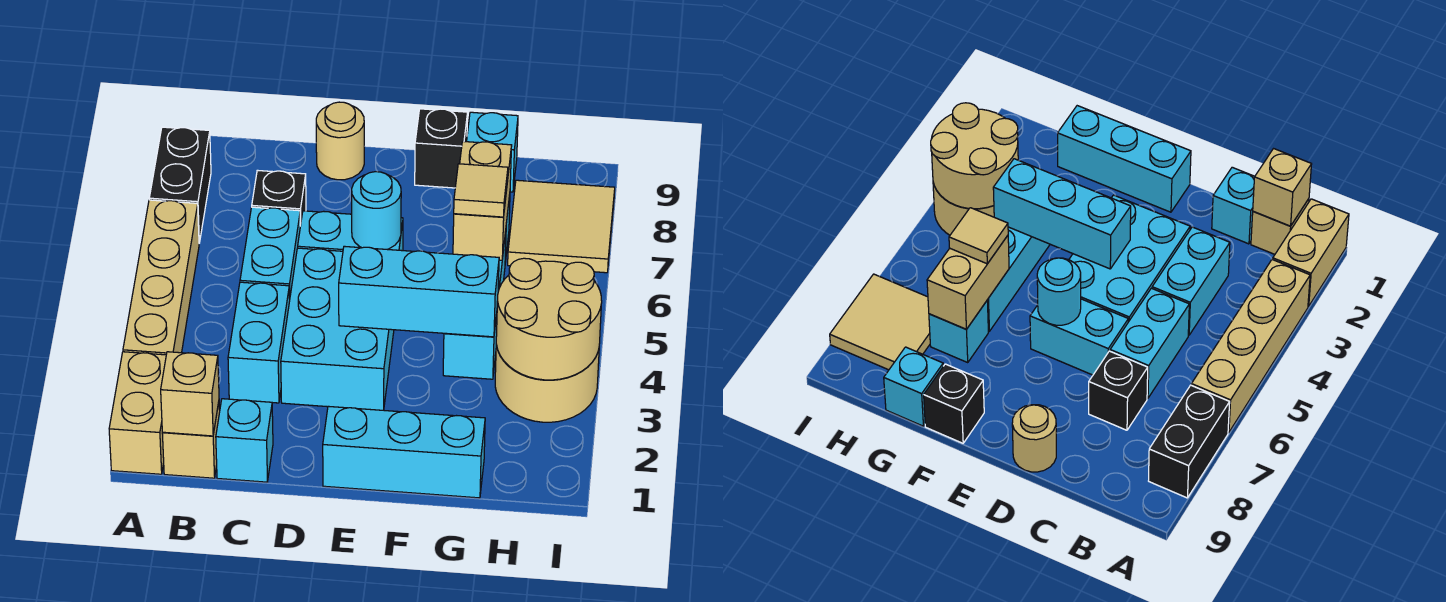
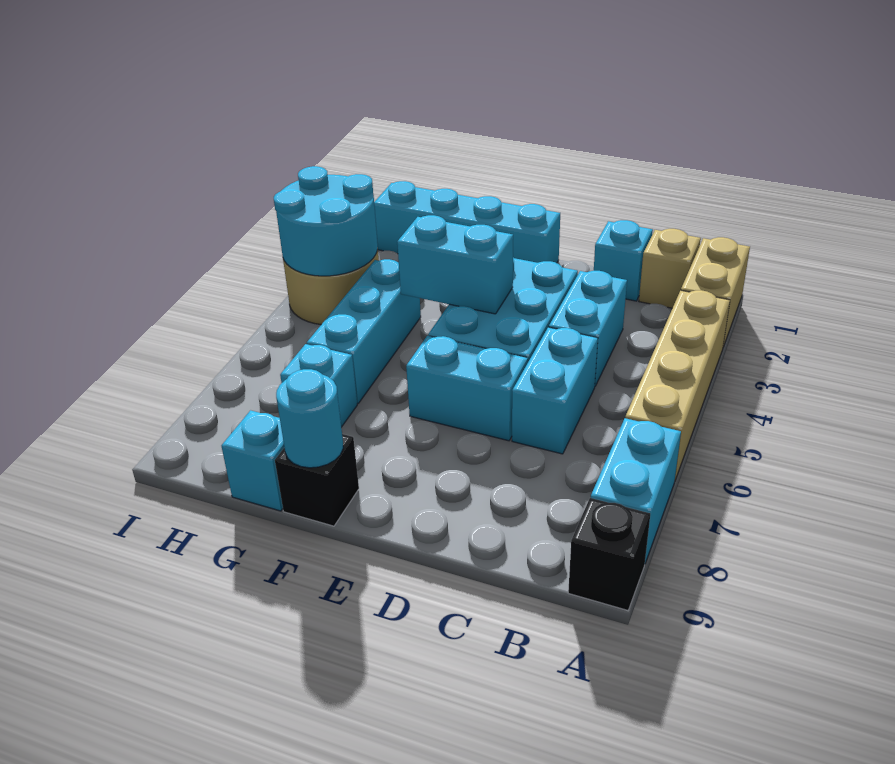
black 1x2 brick [149,127,211,243] -> cyan 1x2 brick [591,418,681,563]
tan 1x1 brick [161,352,219,436] -> none
black 1x1 brick [252,170,306,226] -> black 1x1 brick moved to [568,498,650,610]
tan 1x1 round brick [316,102,364,180] -> none
cyan 1x3 brick [323,406,485,498] -> cyan 1x4 brick [374,181,560,263]
cyan 1x3 brick [339,246,499,337] -> cyan 1x2 brick [397,215,513,314]
cyan 1x1 round brick [352,172,401,249] -> cyan 1x1 round brick moved to [276,369,343,468]
tan 1x2 brick [453,141,512,260] -> none
tan 1x1 tile [454,164,508,217] -> none
tan 2x2 round brick [496,258,602,380] -> cyan 2x2 round brick [274,166,378,276]
tan 2x2 tile [508,180,615,273] -> none

